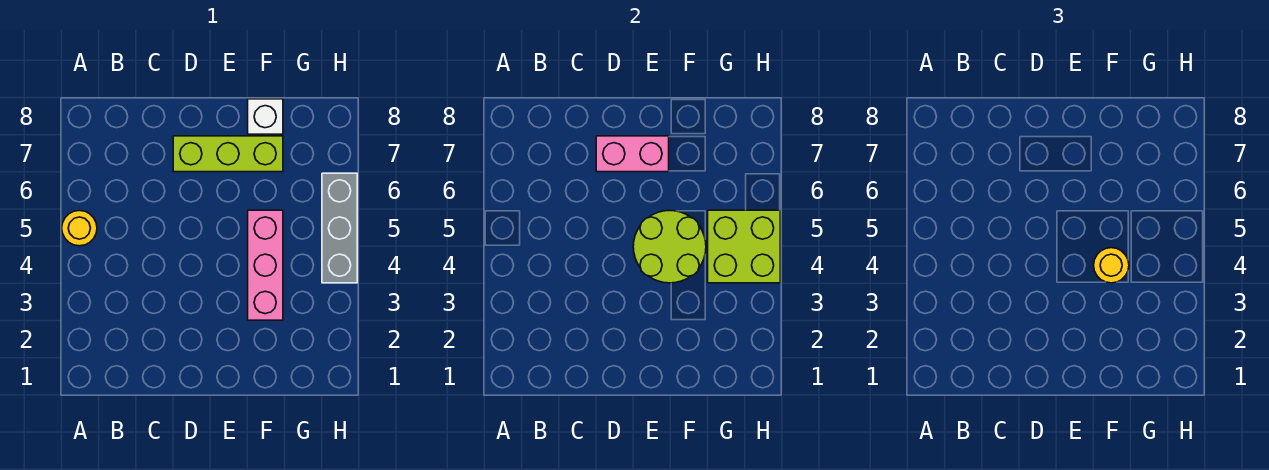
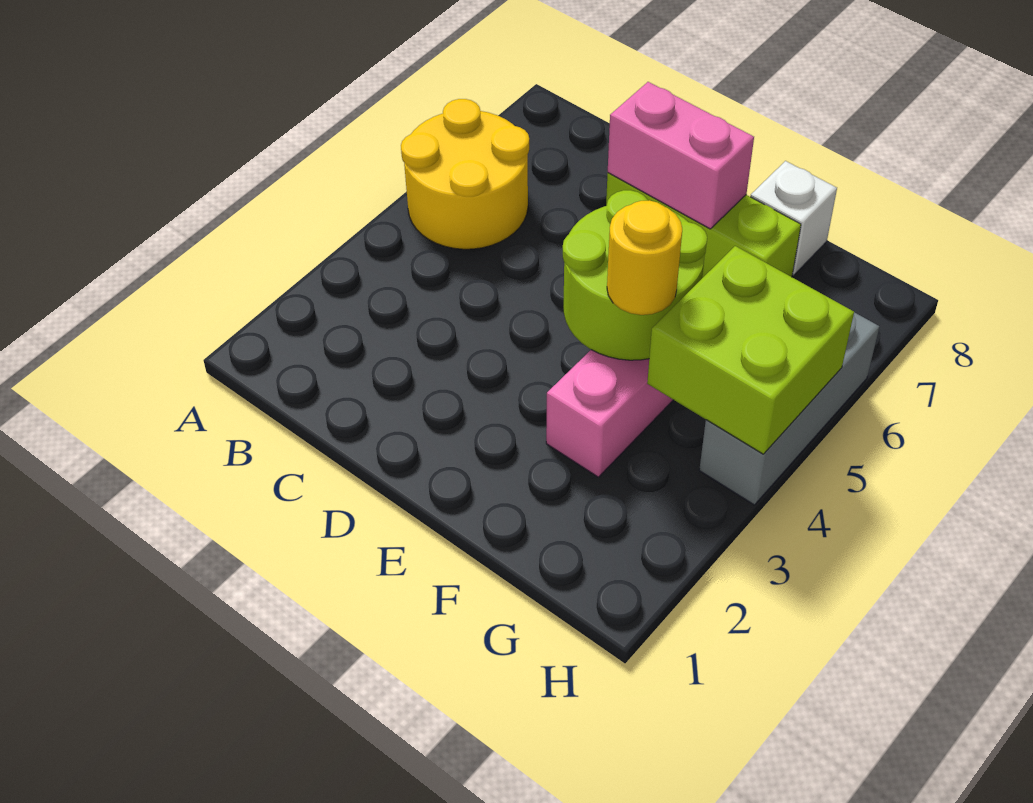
yellow 1x1 round brick [62,211,97,246] -> yellow 2x2 round brick [401,99,529,249]

